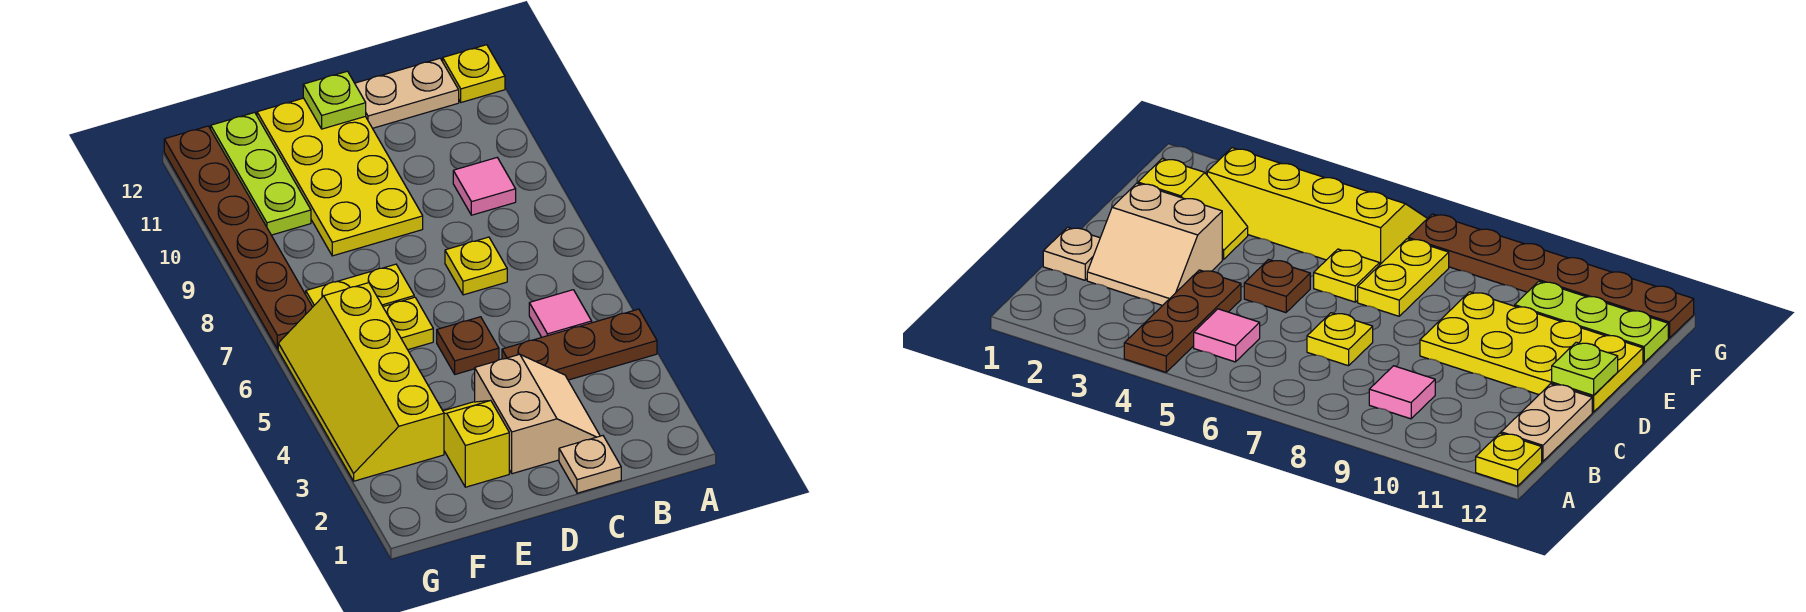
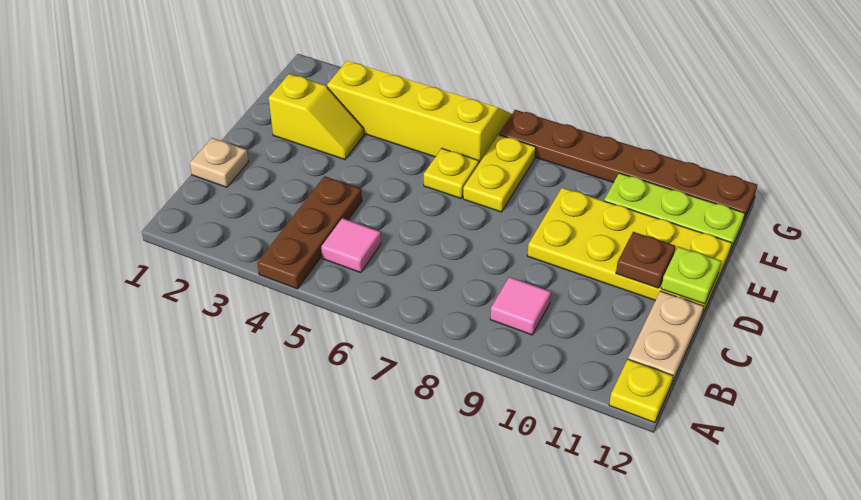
tan 2x2 slope [475,354,600,474] -> none
yellow 1x1 plate [445,237,507,295] -> none
brown 1x1 plate [437,317,499,374] -> brown 1x1 plate moved to [616,232,675,288]

